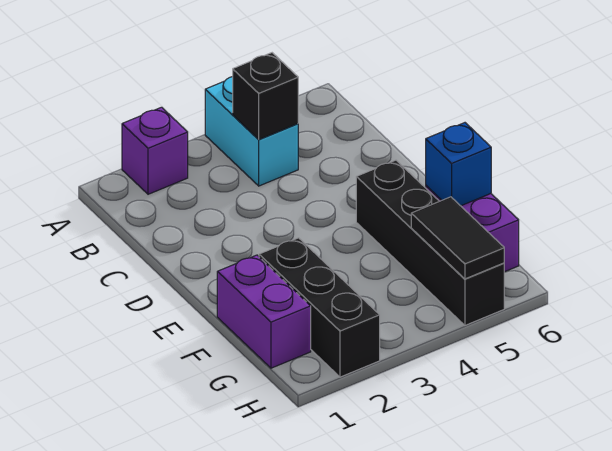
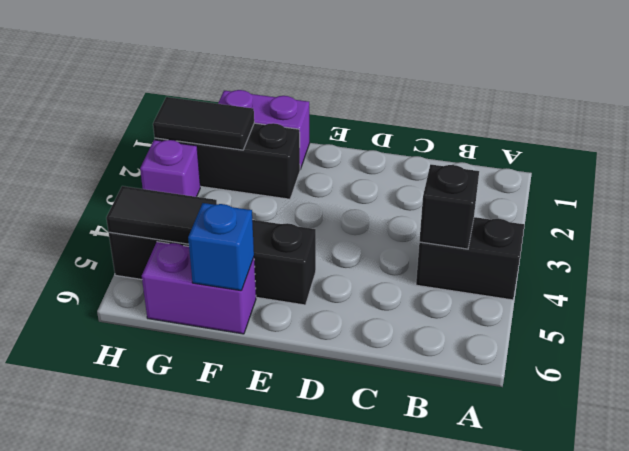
purple 1x1 brick [122,107,188,194] -> purple 1x1 brick moved to [140,140,200,197]
cyan 1x2 brick [205,77,298,186] -> black 1x2 brick [416,217,524,300]
none -> black 1x2 tile [153,97,254,150]

